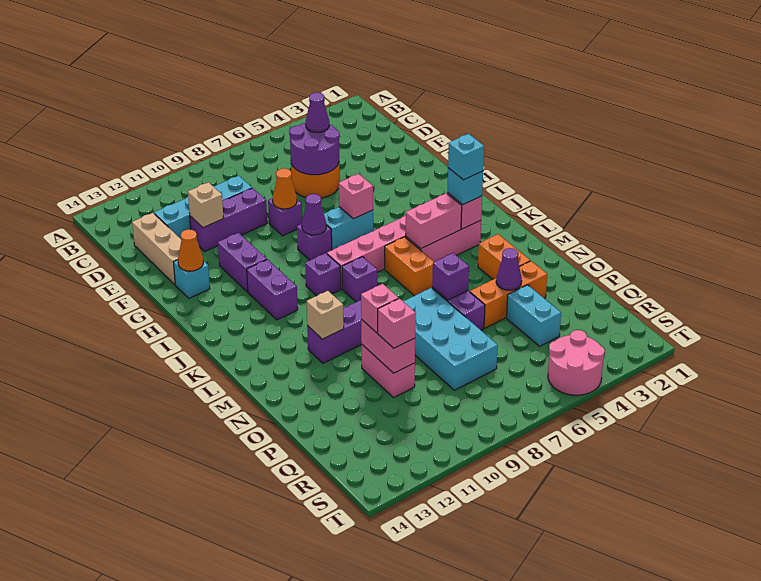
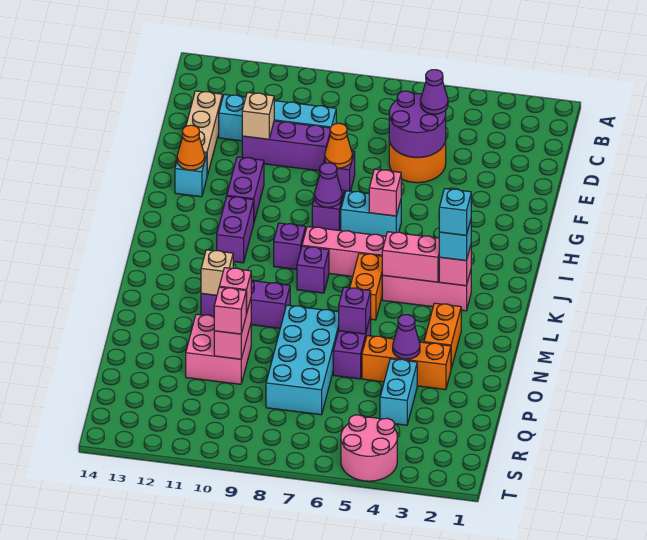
pink 1x2 brick [362,345,415,397] -> pink 2x2 brick [186,314,251,384]

